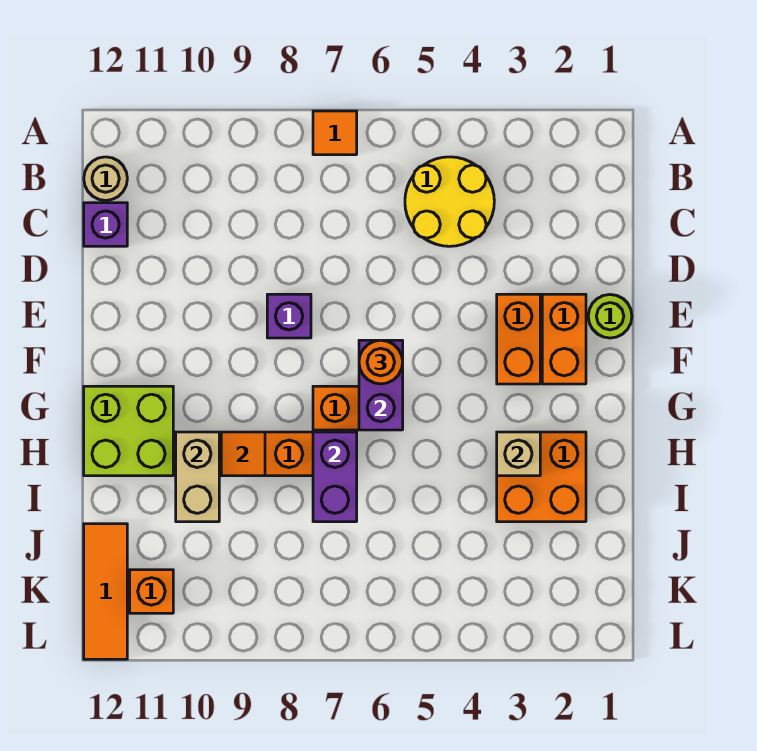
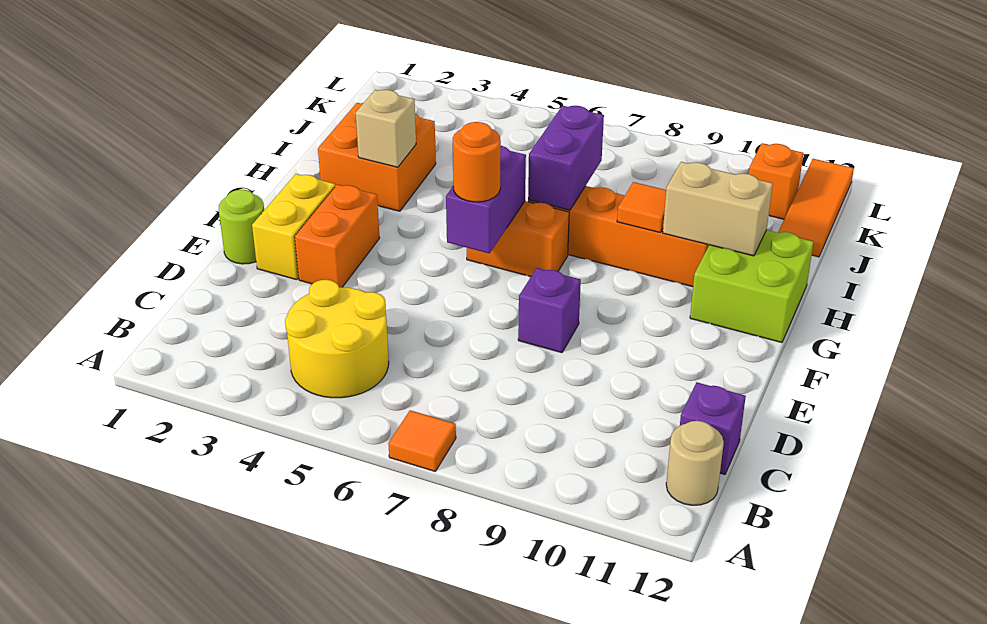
orange 1x2 brick [542,294,586,384] -> yellow 1x2 brick [252,174,335,280]
tan 1x2 brick [176,432,219,522] -> tan 1x2 brick turned to [663,162,773,256]

